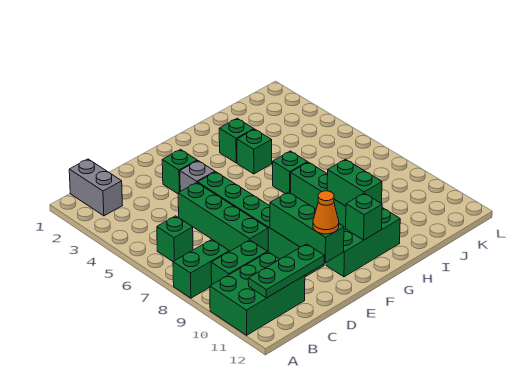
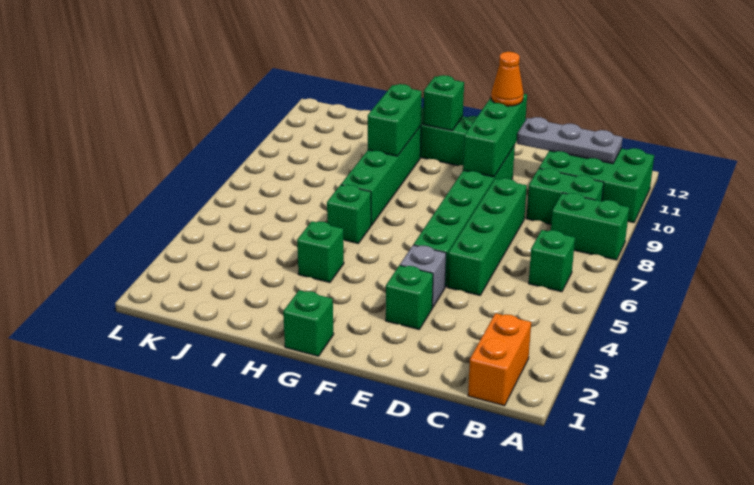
grey 1x2 brick [69,159,123,216] -> orange 1x2 brick [468,313,531,406]
green 1x3 plate [248,244,324,298] -> grey 1x3 plate [517,117,623,164]
green 1x1 brick [219,118,254,163] -> green 1x1 brick moved to [283,290,334,356]

